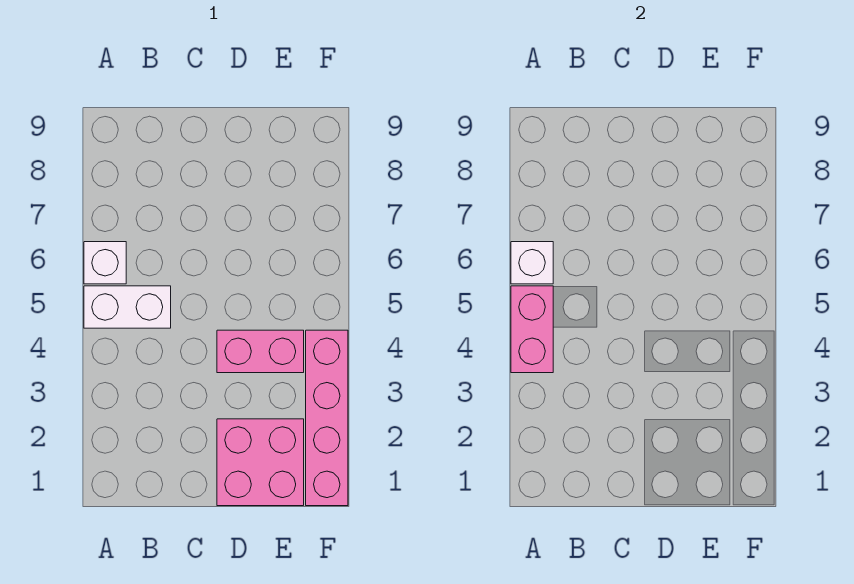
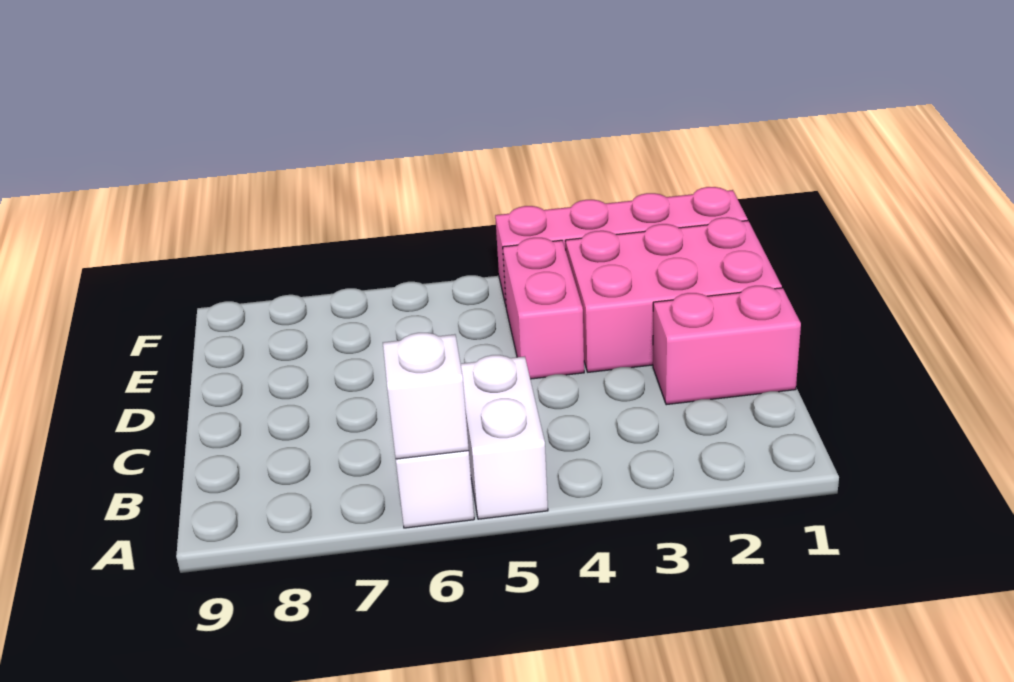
pink 1x2 brick [511,286,553,373] -> pink 1x2 brick moved to [653,286,801,405]
pink 2x2 brick [217,419,304,506] -> pink 2x3 brick [565,217,782,372]

